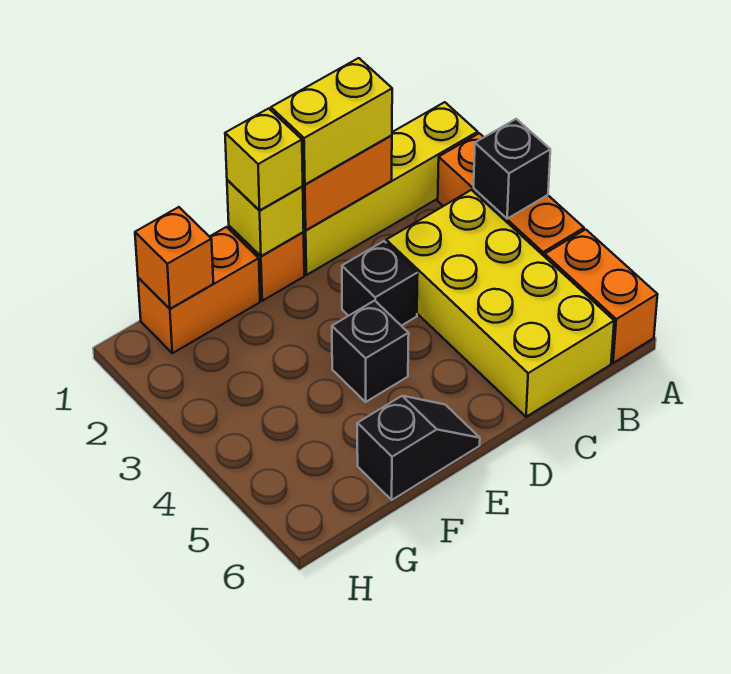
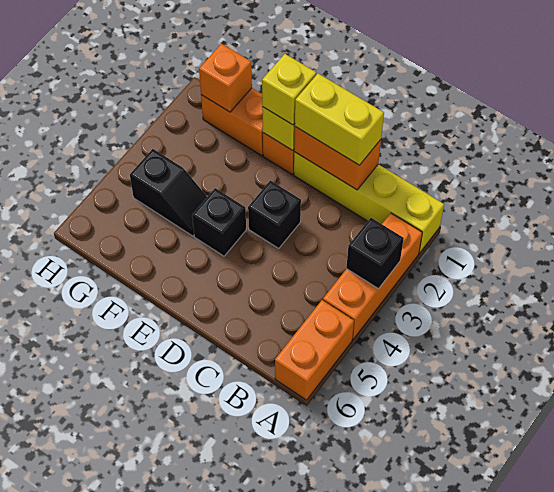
yellow 2x4 brick [386,190,614,417] -> none
black 1x2 slope [357,396,480,500] -> black 1x2 slope moved to [130,149,207,236]

